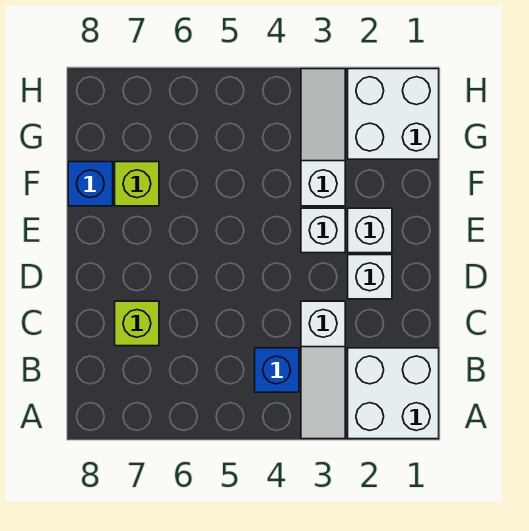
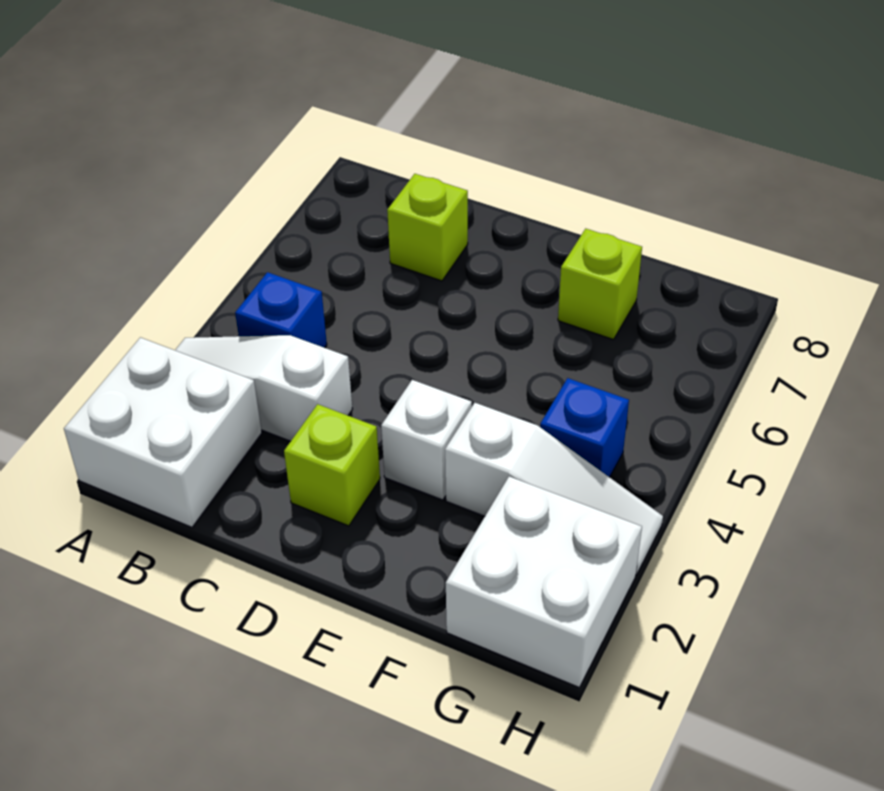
white 1x1 brick [348,255,392,299] -> lime 1x1 brick [284,404,380,526]
white 1x1 brick [348,208,392,253] -> none
blue 1x1 brick [68,162,113,206] -> blue 1x1 brick moved to [540,378,629,477]

